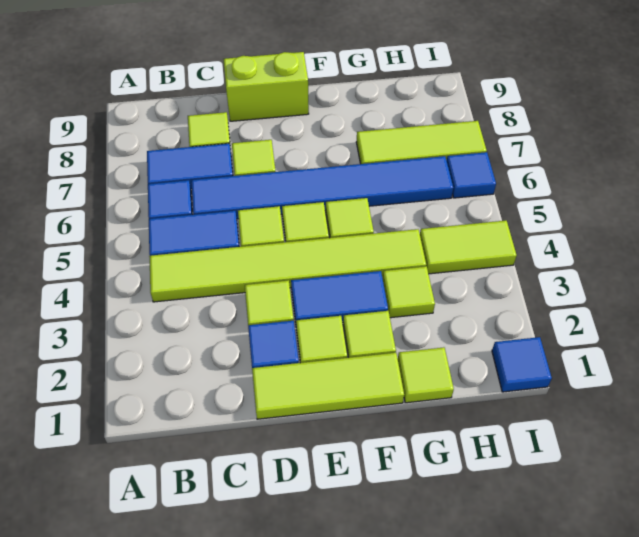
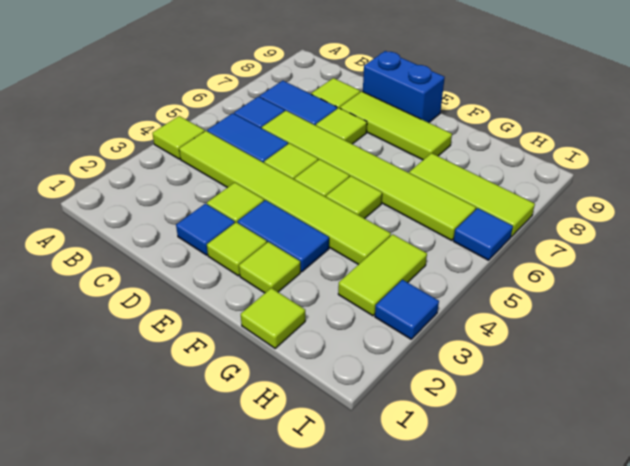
blue 1x6 tile [191,156,453,219] -> lime 1x6 tile [262,111,476,240]
lime 1x3 tile [252,353,404,419] -> lime 1x3 tile moved to [340,91,452,160]
lime 1x2 brick [223,52,309,121] -> blue 1x2 brick [363,51,445,123]
lime 1x1 tile [382,266,435,318] -> lime 1x1 tile moved to [152,116,205,159]
lime 1x2 tile [420,221,517,274] -> lime 1x2 tile turned to [338,234,427,316]
blue 1x1 tile [492,337,552,392] -> blue 1x1 tile moved to [375,280,439,339]

